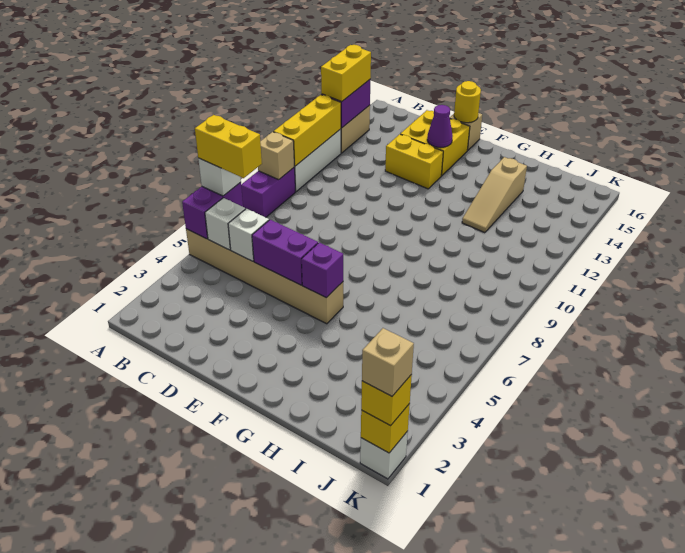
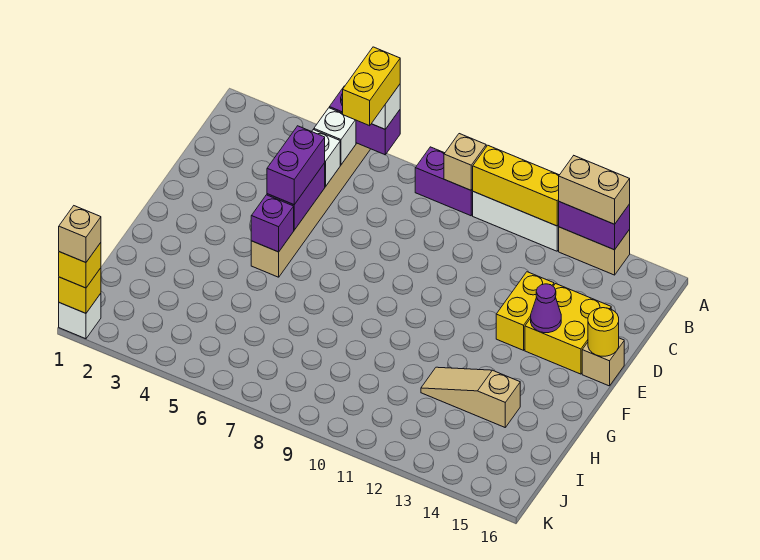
yellow 1x2 brick [321,45,371,102] -> tan 1x2 brick [559,156,630,224]
none -> purple 1x2 brick [267,126,325,205]

